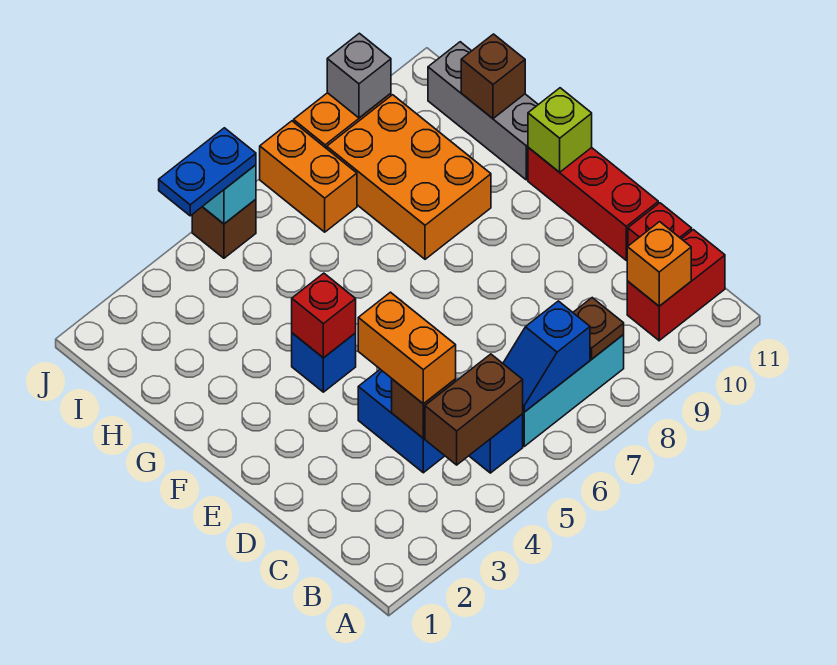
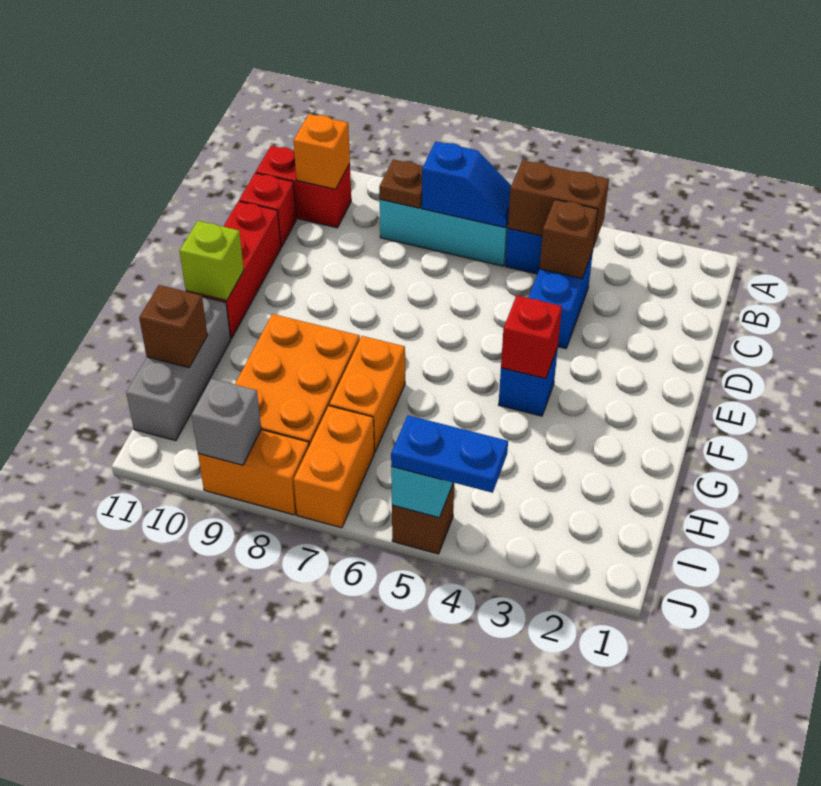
orange 1x2 brick [358,292,456,404] -> orange 1x2 brick moved to [329,336,405,452]

